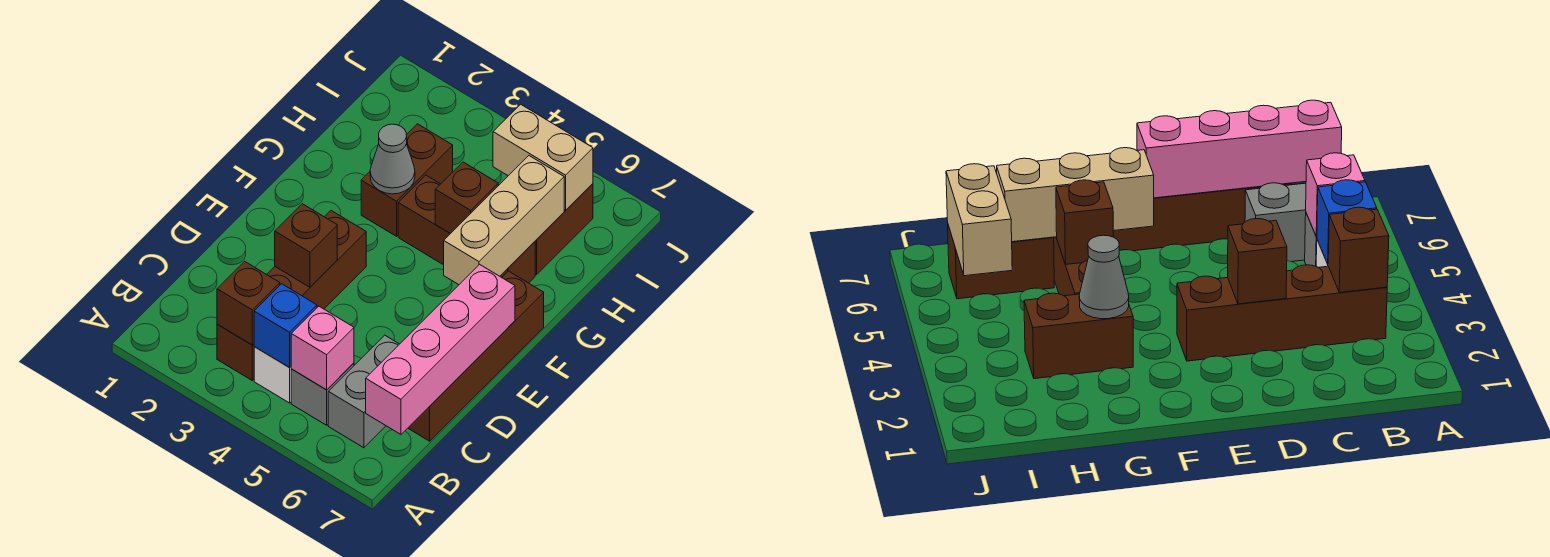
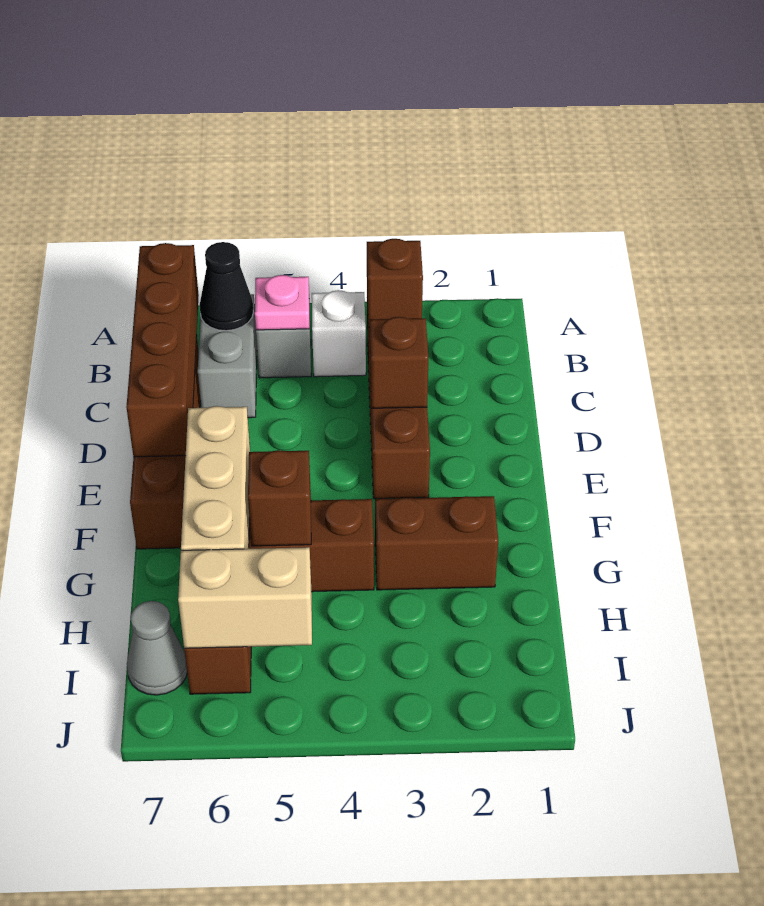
blue 1x1 brick [254,284,317,368] -> none
pink 1x1 brick [291,306,354,390] -> pink 1x1 plate [255,275,309,330]
none -> black 1x1 cone [200,242,253,331]
pink 1x4 brick [366,264,515,434] -> brown 1x4 brick [126,243,199,457]
brown 1x2 brick [361,124,453,236] -> brown 1x2 brick turned to [375,496,498,590]
grey 1x1 cone [370,124,415,194] -> grey 1x1 cone moved to [127,601,187,695]

